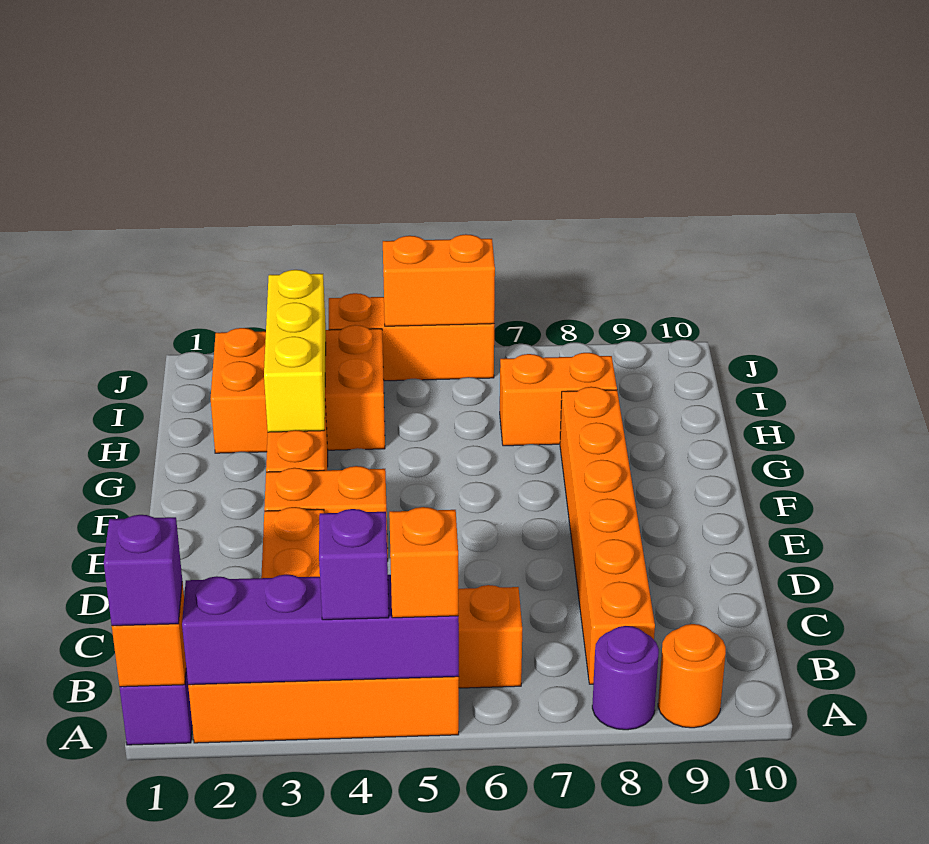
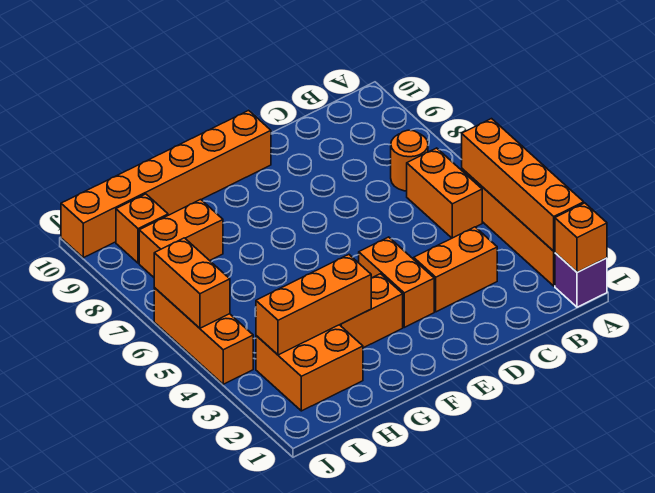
purple 1x1 brick [104,515,182,626] -> none
purple 1x4 brick [182,575,459,685] -> orange 1x4 brick [462,119,584,251]
purple 1x1 brick [319,509,389,620] -> none
orange 1x1 brick [389,507,458,618] -> orange 1x1 brick moved to [116,194,168,263]
purple 1x1 round brick [592,626,659,730] -> none
orange 1x1 round brick [658,624,726,728] -> orange 1x1 round brick moved to [391,130,428,191]
orange 1x6 brick [560,387,655,684] -> orange 1x6 brick moved to [61,110,271,258]
yellow 1x3 brick [264,270,326,432] -> orange 1x3 brick [256,255,371,355]
orange 2x3 brick [211,325,385,453] -> orange 2x2 brick [256,325,363,411]
orange 1x2 brick [500,353,617,446] -> orange 1x2 brick turned to [139,200,223,277]

